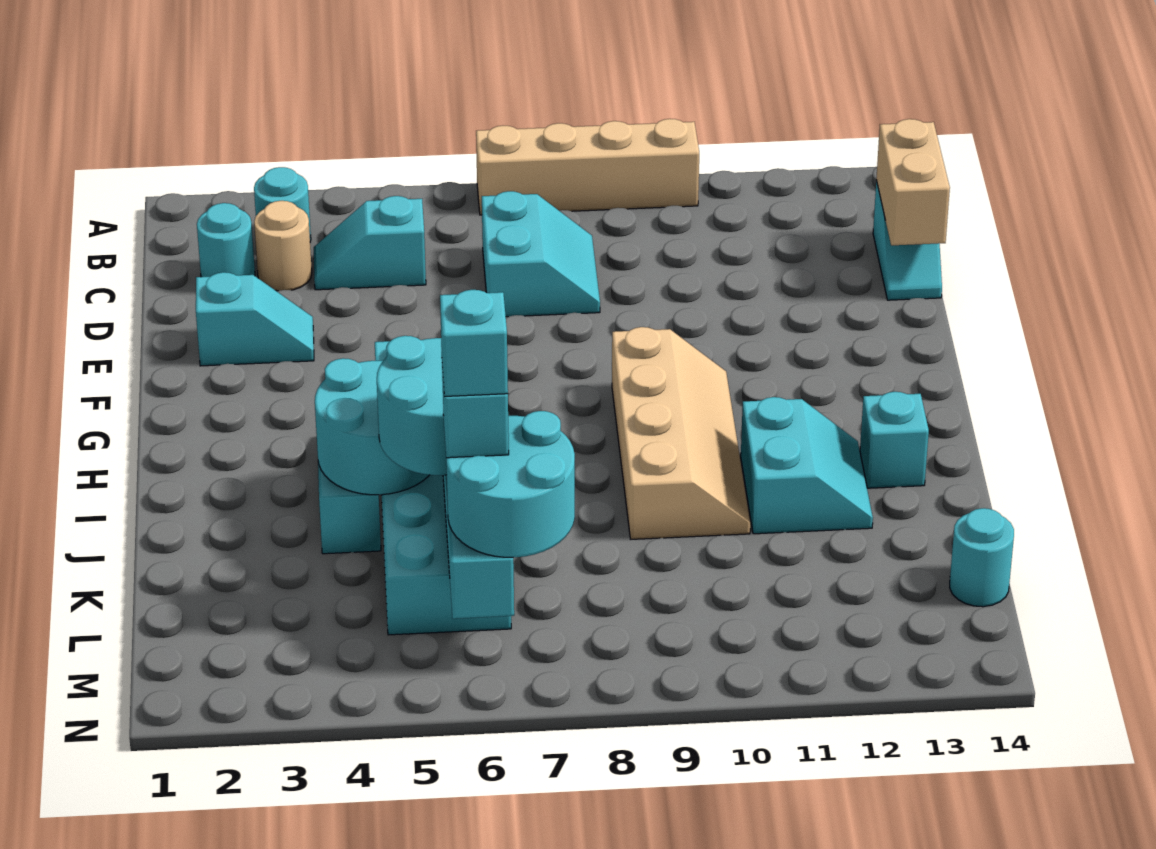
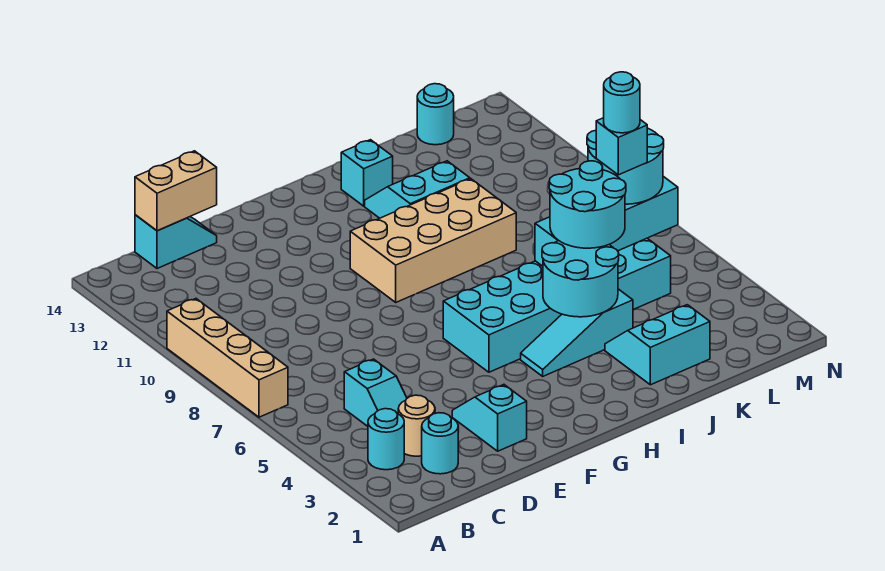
cyan 2x2 slope [482,191,600,317] -> cyan 2x2 slope moved to [605,305,710,385]
tan 2x4 slope [612,327,750,539] -> tan 2x4 brick [350,179,516,302]
cyan 1x1 brick [440,290,508,397] -> cyan 1x1 round brick [604,72,640,133]

